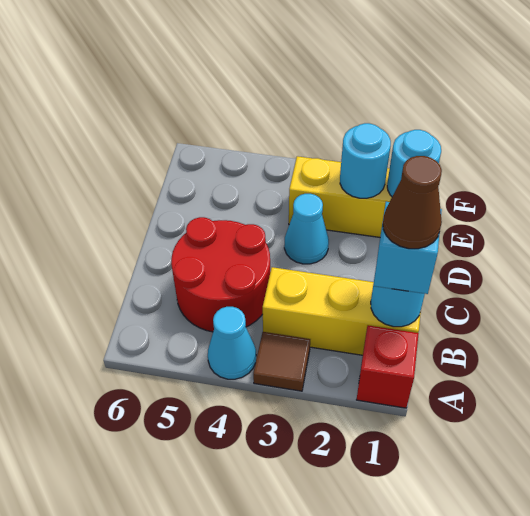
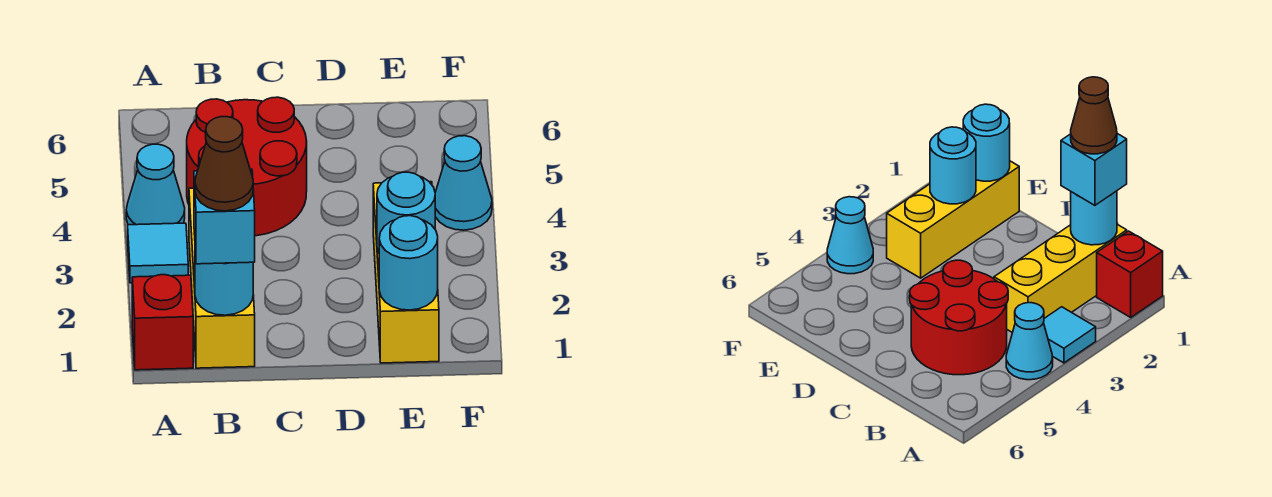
brown 1x1 tile [253,332,310,391] -> cyan 1x1 tile [128,223,188,283]
cyan 1x1 cone [284,194,329,264] -> cyan 1x1 cone moved to [435,136,492,230]

